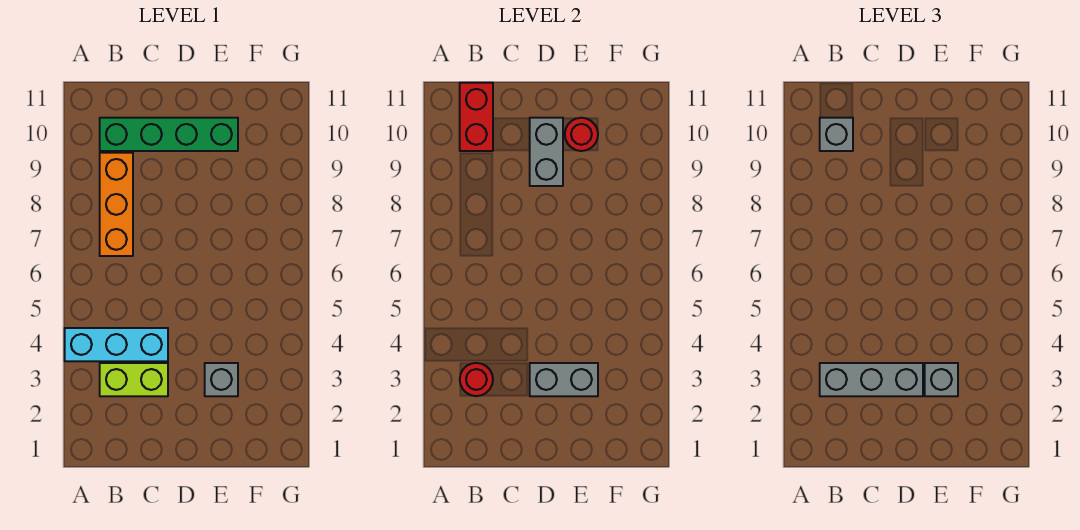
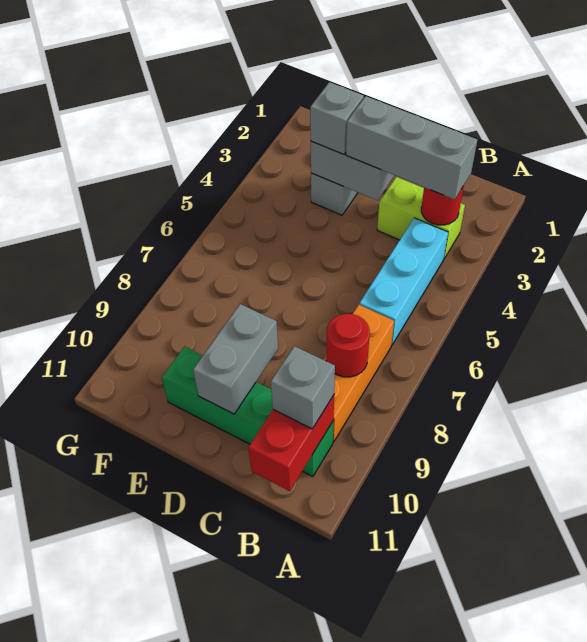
cyan 1x3 brick [65,328,168,361] -> cyan 1x3 brick turned to [359,218,448,345]
red 1x1 round brick [565,118,598,151] -> red 1x1 round brick moved to [326,314,370,377]

